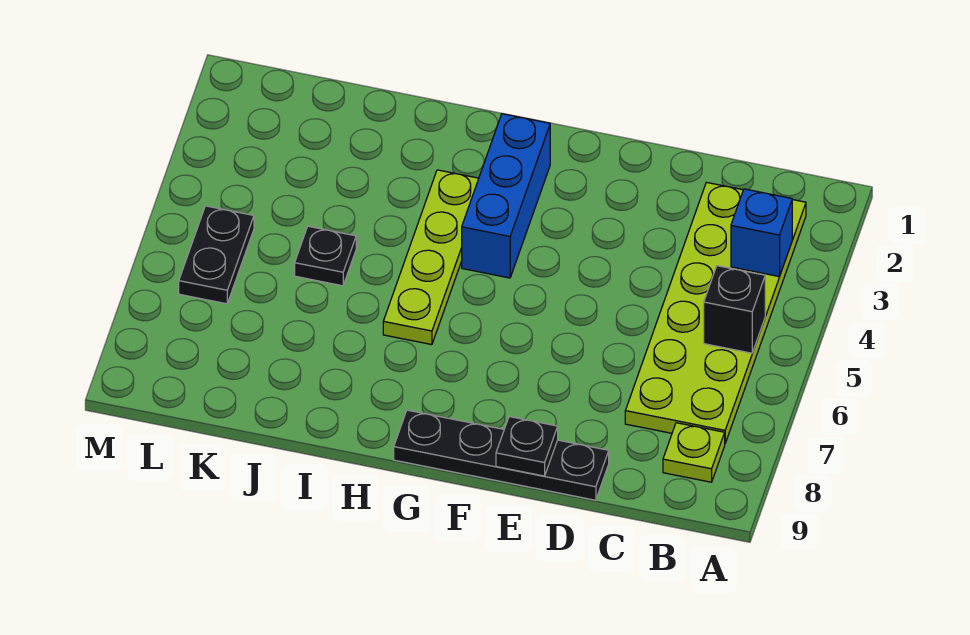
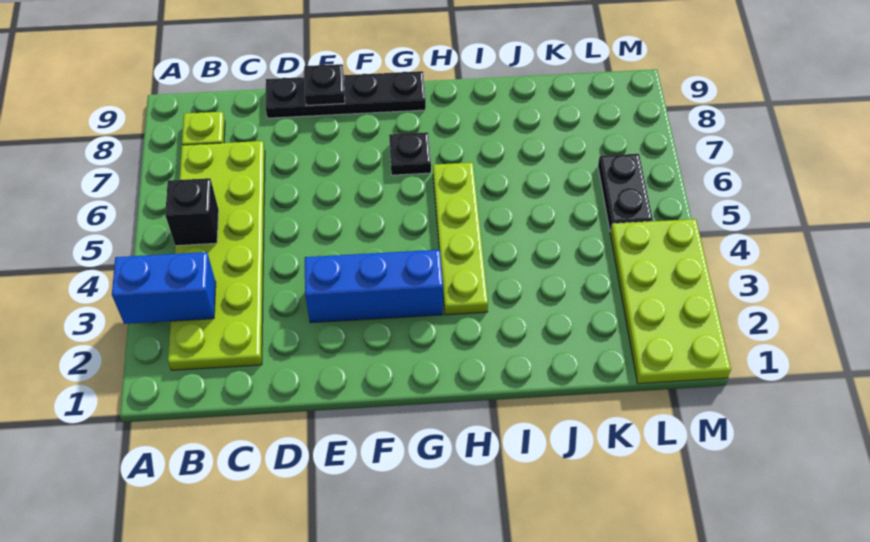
blue 1x1 brick [731,189,792,277] -> blue 1x2 brick [112,252,216,324]
blue 1x3 brick [462,114,550,278] -> blue 1x3 brick turned to [305,250,443,323]
black 1x1 plate [295,226,356,286] -> black 1x1 plate moved to [389,132,431,175]
none -> lime 2x4 plate [610,219,731,384]

